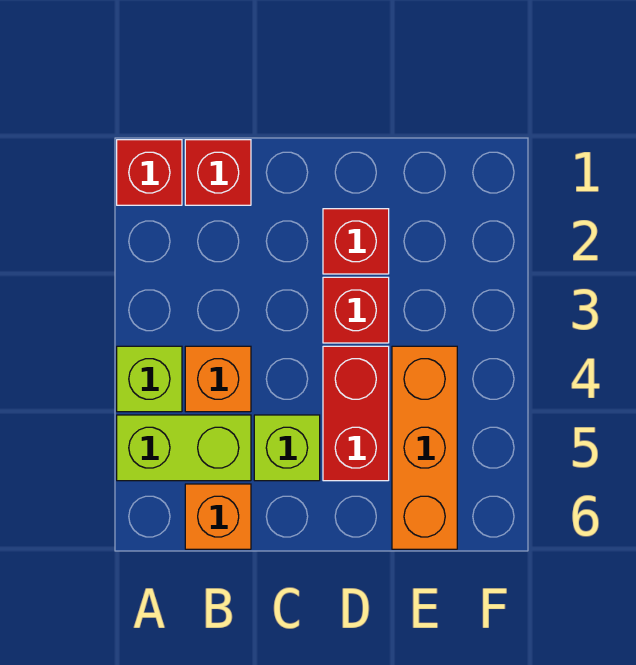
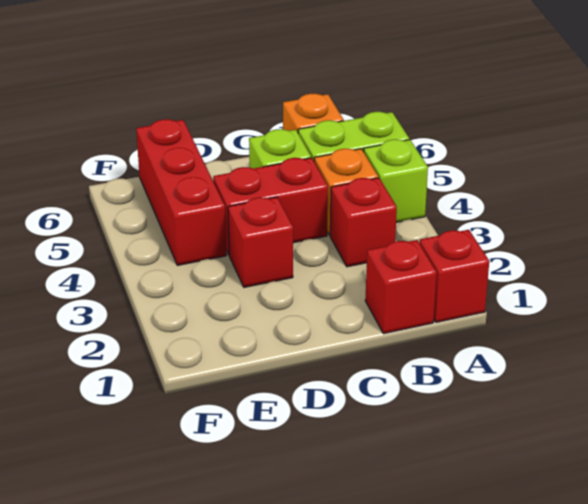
red 1x1 brick [323,209,389,274] -> red 1x1 brick moved to [330,178,397,267]
red 1x2 brick [323,346,389,481] -> red 1x2 brick turned to [213,158,328,255]
orange 1x3 brick [392,346,457,549] -> red 1x3 brick [136,119,226,265]

